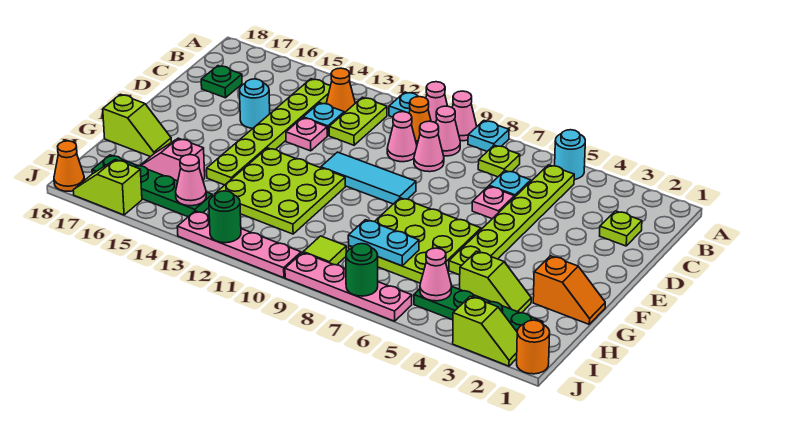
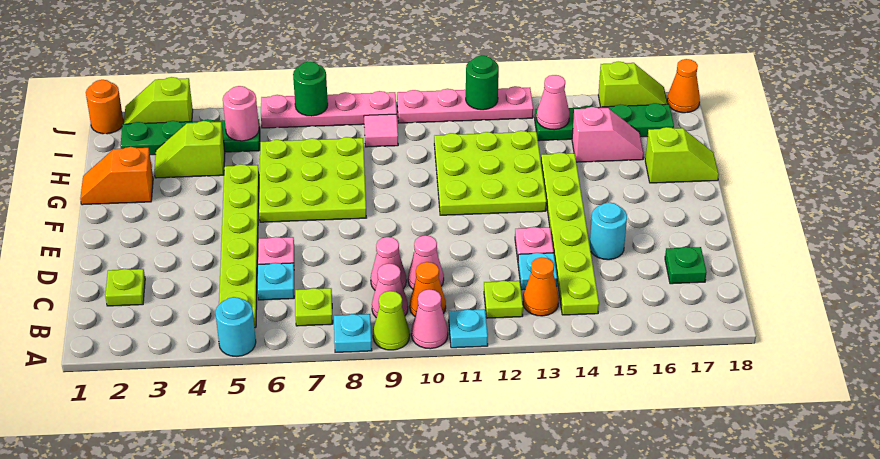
pink 1x1 cone [452,91,477,141] -> lime 1x1 cone [373,291,410,350]
lime 1x2 plate [329,97,387,145] -> lime 1x1 plate [484,281,523,318]
cyan 1x3 tile [321,152,416,204] -> none
lime 1x2 slope [103,94,171,157] -> lime 1x2 slope turned to [645,127,719,183]
cyan 1x2 plate [348,220,419,266] -> none
pink 1x1 cone [420,248,452,301] -> pink 1x1 round brick [223,86,259,141]
lime 1x1 tile [303,236,346,265] -> pink 1x1 tile [364,114,398,147]

